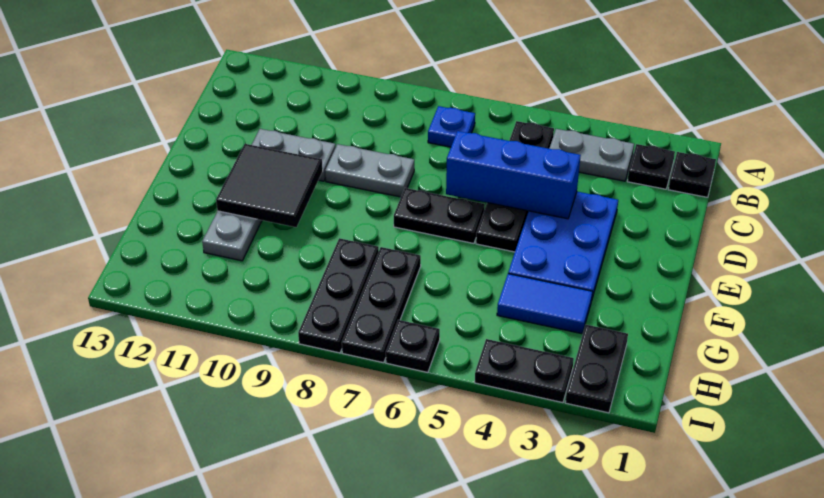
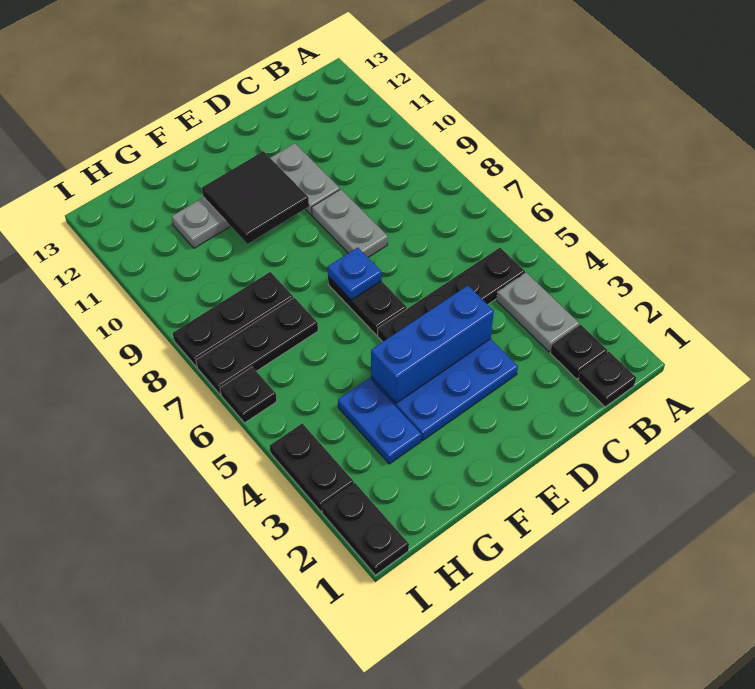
blue 1x1 plate [428,106,475,147] -> blue 1x1 plate moved to [328,248,382,300]
blue 1x3 brick [446,131,581,219] -> blue 1x3 brick turned to [371,285,494,403]
blue 1x2 tile [497,274,592,334] -> blue 1x2 plate [338,378,421,464]
black 1x2 plate [565,325,628,413] -> black 1x2 plate turned to [322,483,409,575]

